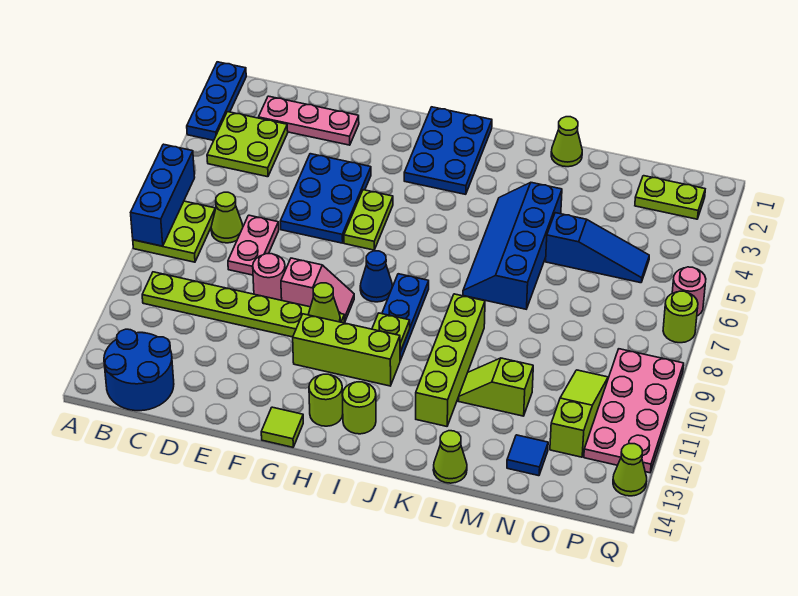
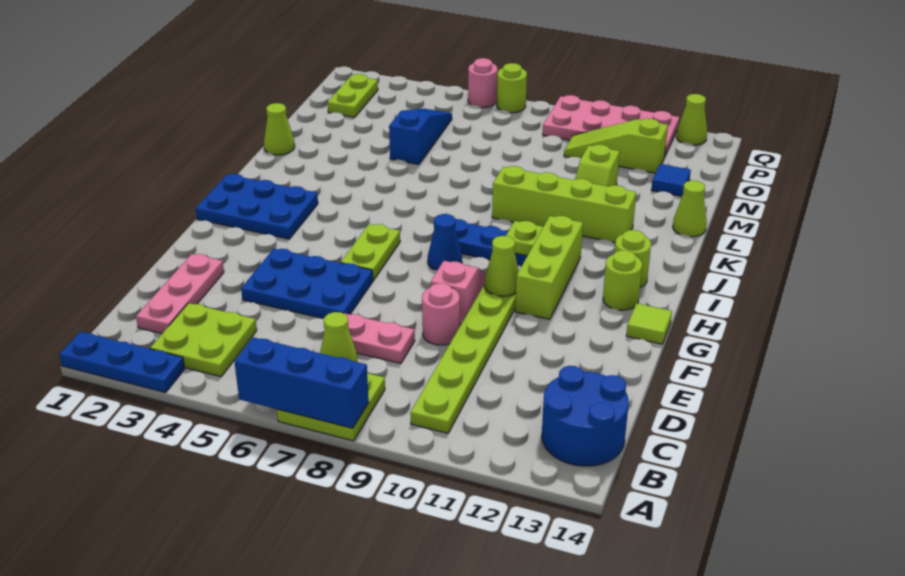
lime 1x2 plate [344,190,393,250] -> lime 1x2 plate turned to [341,224,400,280]
blue 2x4 slope [463,183,562,309] -> none

